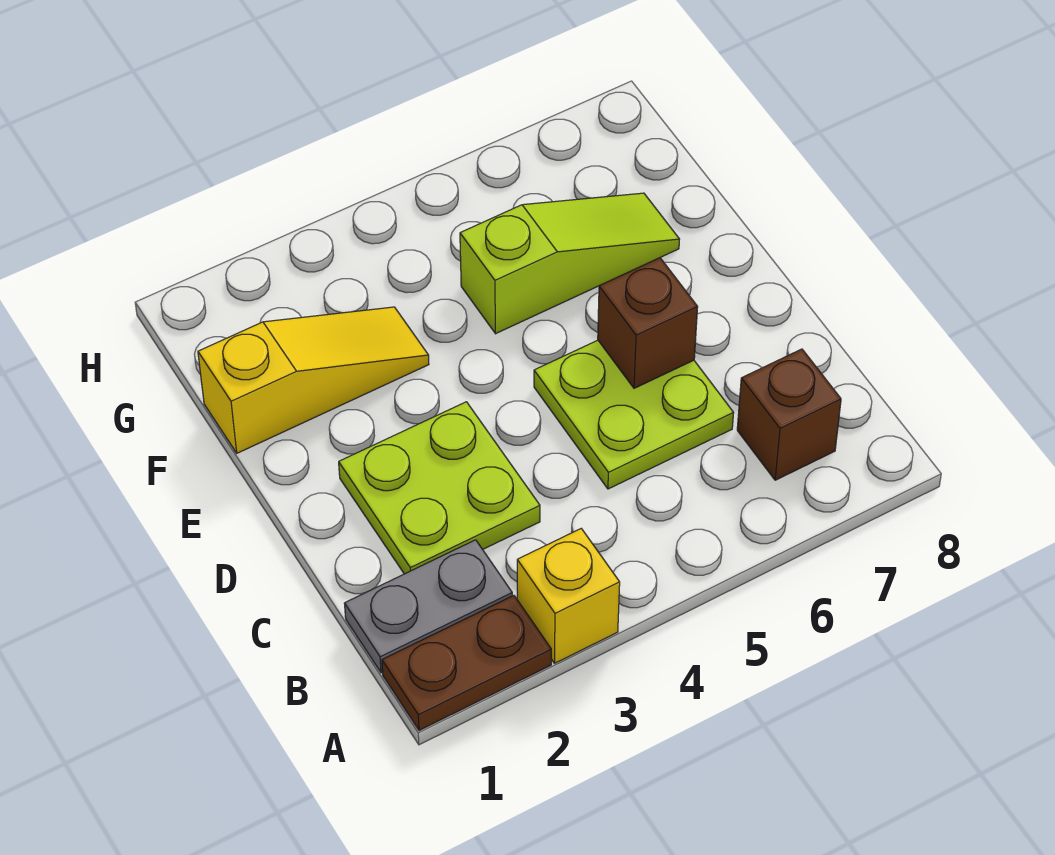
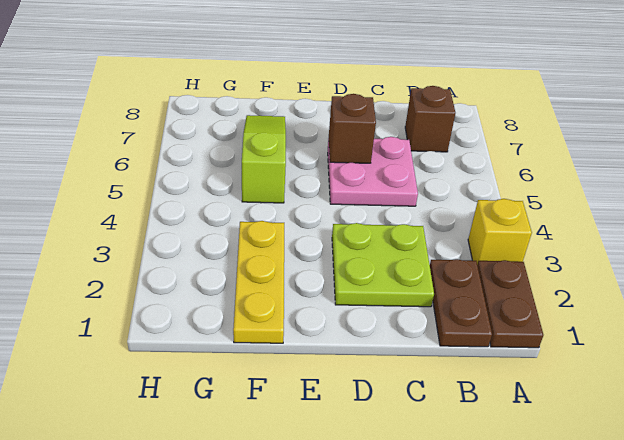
grey 1x2 plate [344,540,512,673] -> brown 1x2 plate [430,259,492,347]
lime 2x2 plate [534,340,734,489] -> pink 2x2 plate [328,137,418,206]
yellow 1x3 slope [198,307,429,453] -> yellow 1x3 plate [233,221,284,343]

